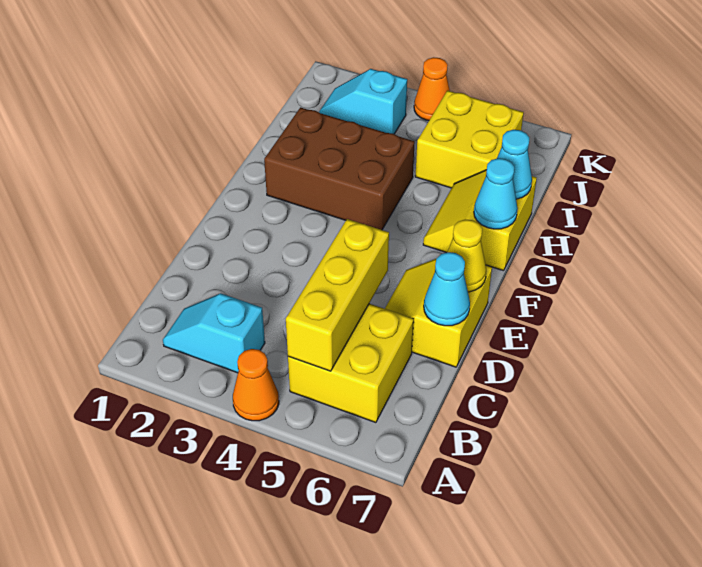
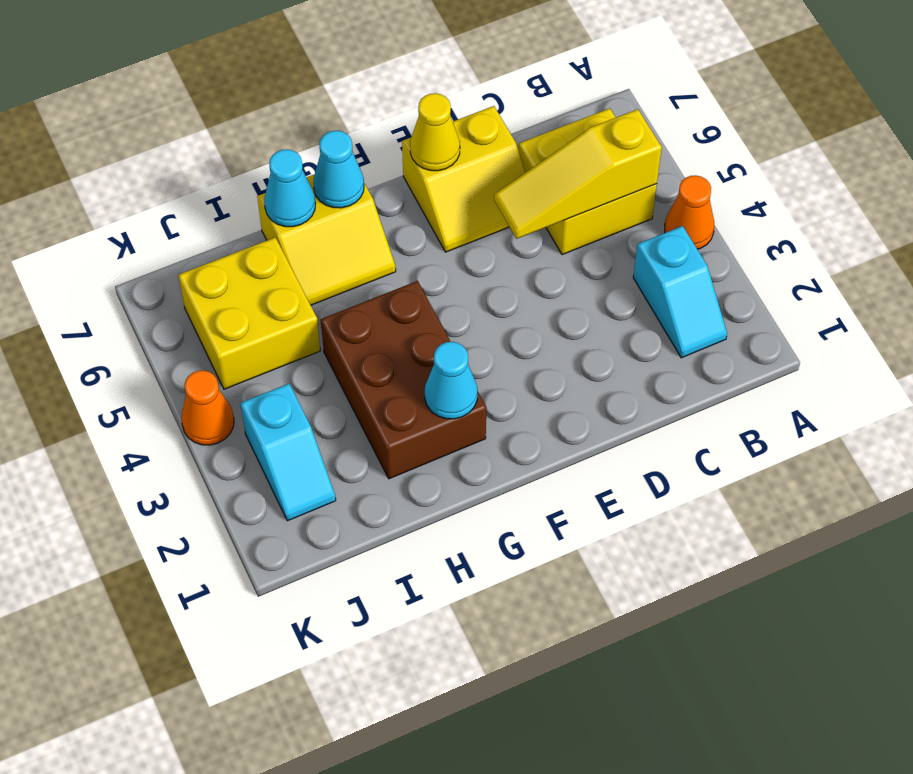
yellow 1x3 brick [286,219,389,371] -> yellow 1x3 slope [494,109,662,239]
cyan 1x1 cone [424,252,470,326] -> cyan 1x1 cone moved to [425,342,477,419]

